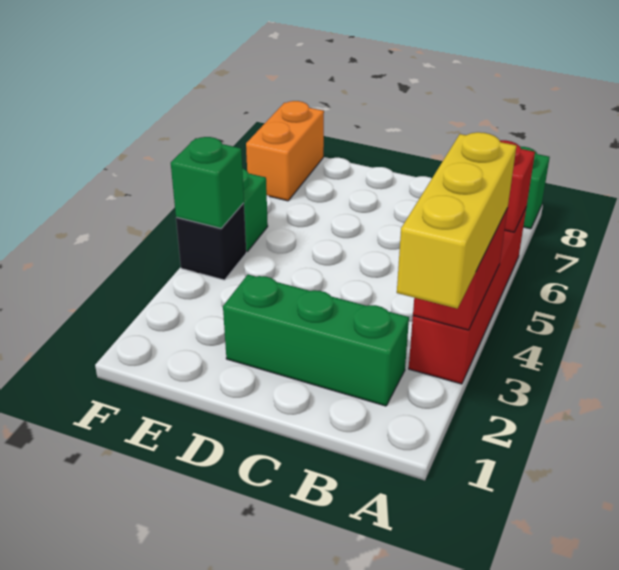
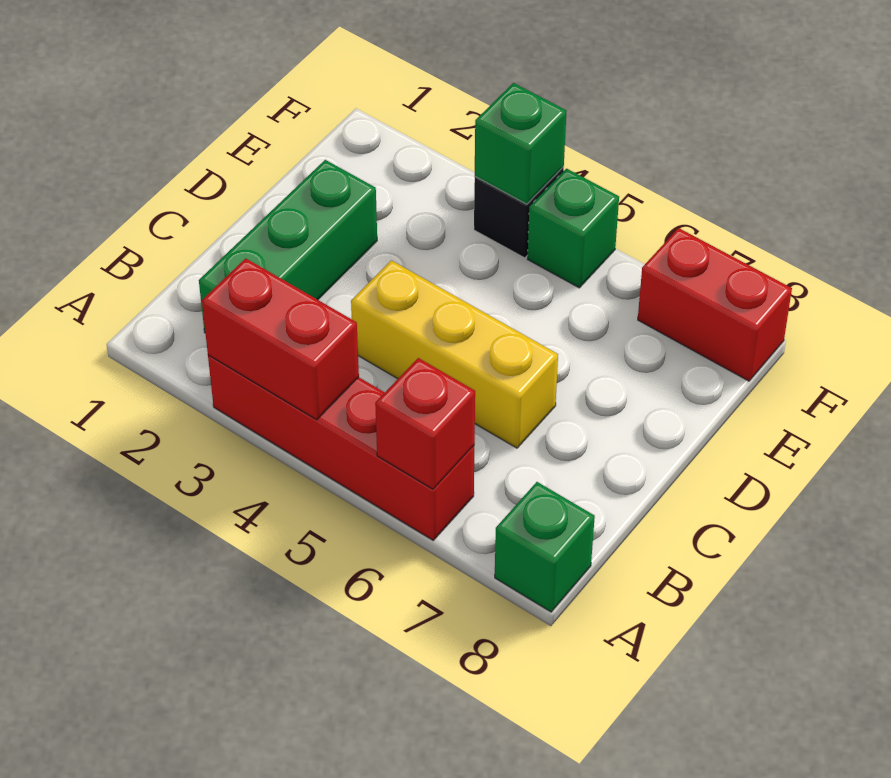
yellow 1x3 brick [397,132,516,309] -> yellow 1x3 brick moved to [351,260,558,448]
orange 1x2 brick [246,101,324,201] -> red 1x2 brick [638,228,792,381]

